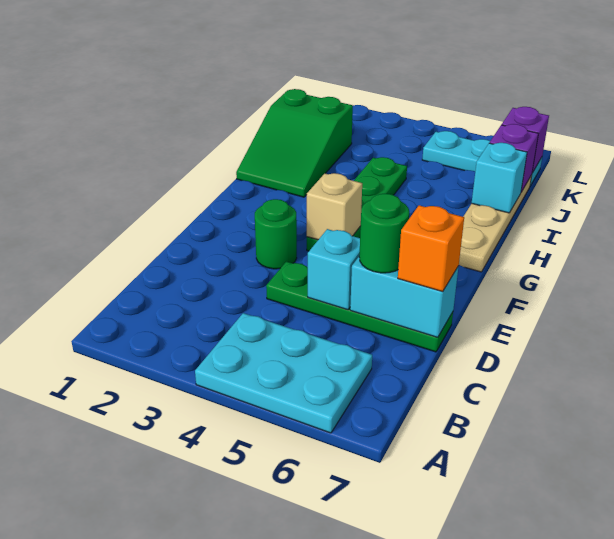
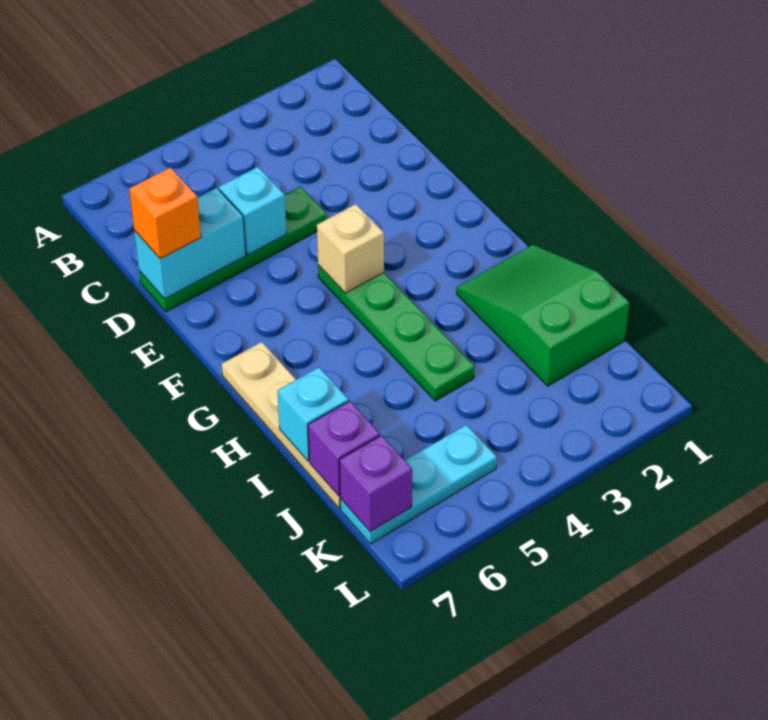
cyan 2x3 plate [195,313,372,433] -> none
green 1x1 round brick [359,194,409,273] -> none
green 1x1 round brick [255,199,297,269] -> none

